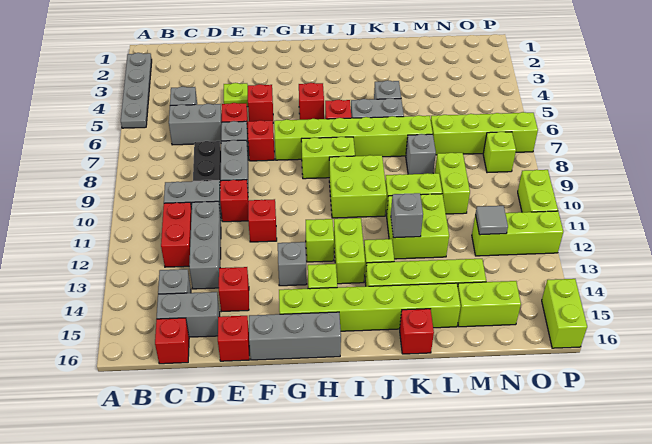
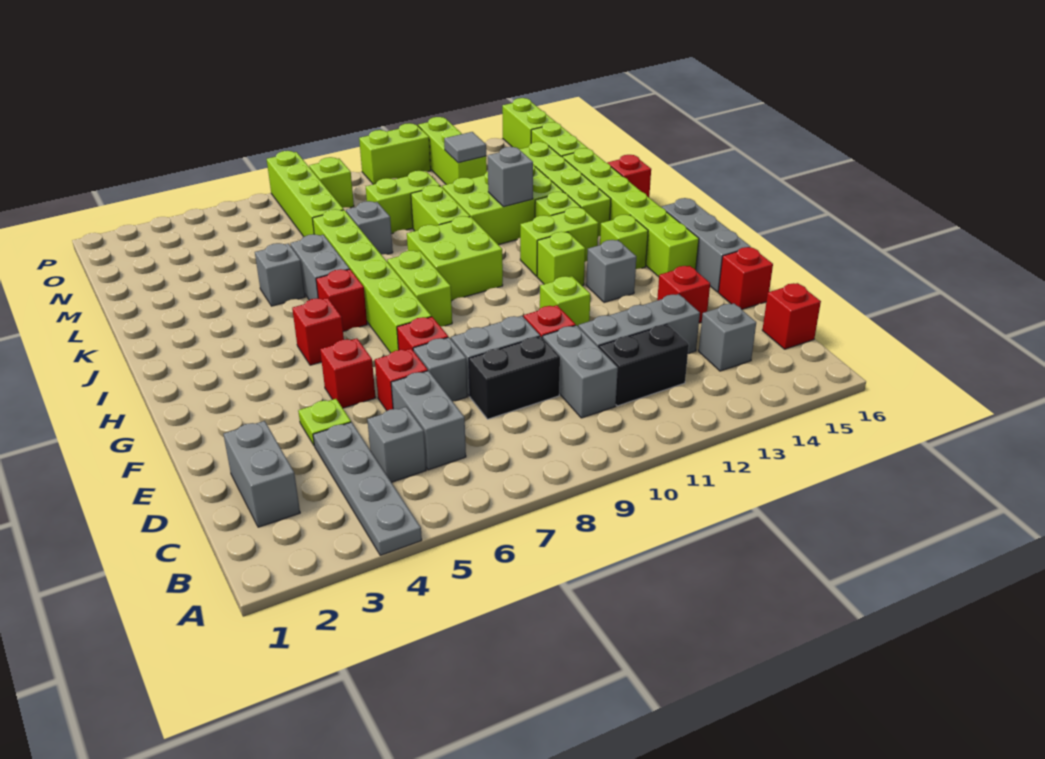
grey 1x4 plate [121,53,152,128] -> grey 1x4 plate turned to [313,422,422,555]
red 1x2 brick [161,202,192,267] -> black 1x2 brick [599,324,689,406]
grey 1x2 brick [157,292,220,337] -> grey 1x2 brick moved to [223,421,300,527]
red 1x1 brick [248,199,277,242] -> lime 1x1 brick [540,276,590,326]
lime 2x2 brick [387,194,449,259] -> lime 2x3 brick [442,165,563,245]
lime 1x2 brick [542,279,587,348] -> lime 1x2 brick turned to [502,98,556,149]

